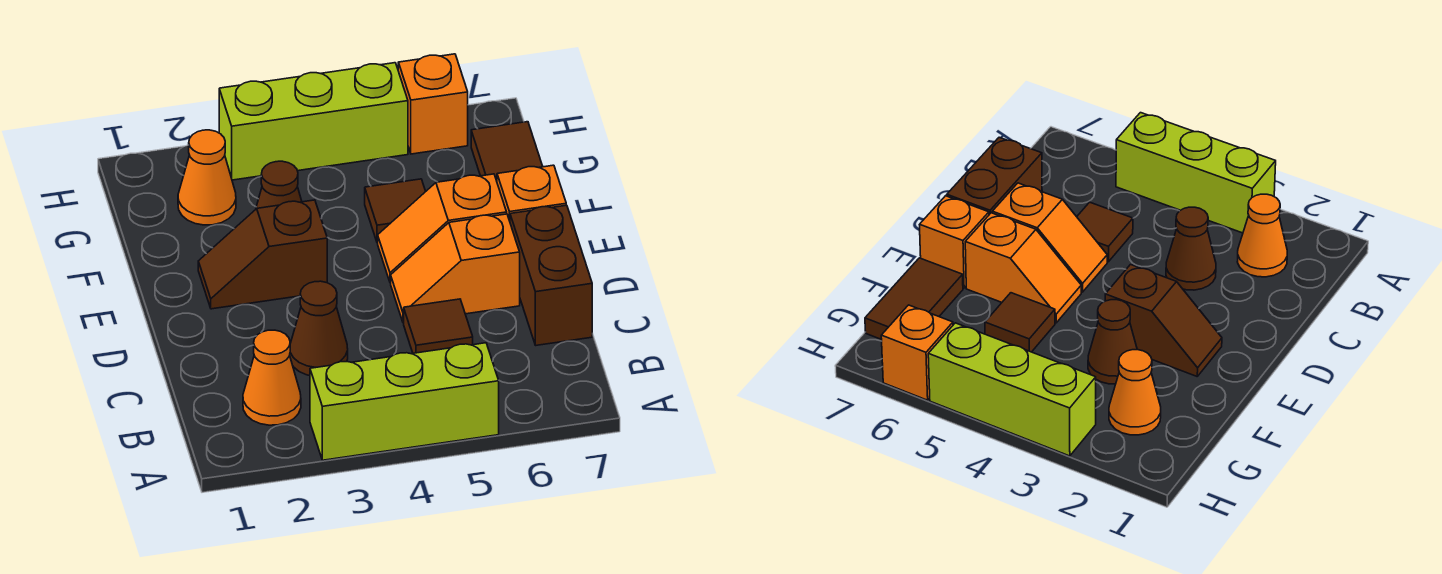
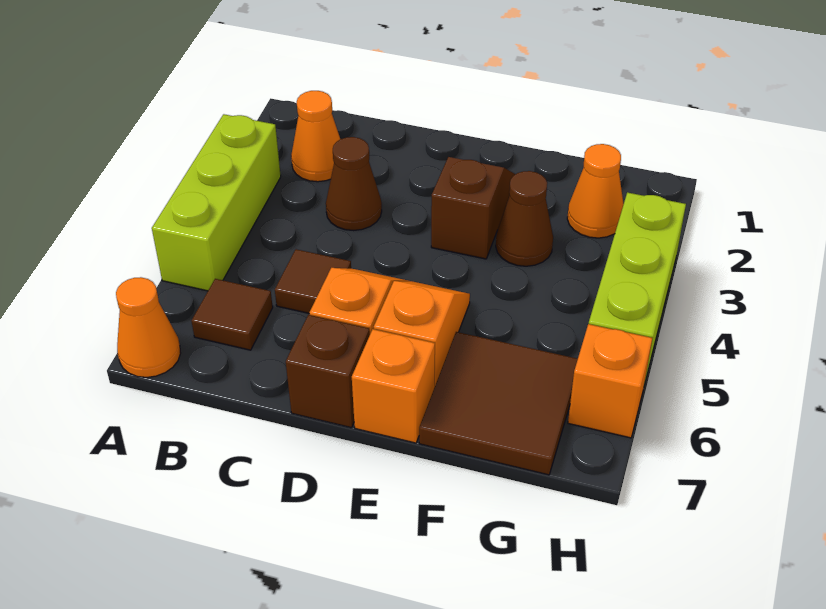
none -> orange 1x1 cone [116,277,181,377]
brown 1x2 brick [510,205,592,345] -> brown 1x1 brick [286,315,370,428]
brown 1x1 tile [365,179,426,243] -> brown 1x1 tile moved to [192,279,273,350]
brown 1x2 tile [471,122,543,181] -> brown 2x2 tile [419,332,578,475]

